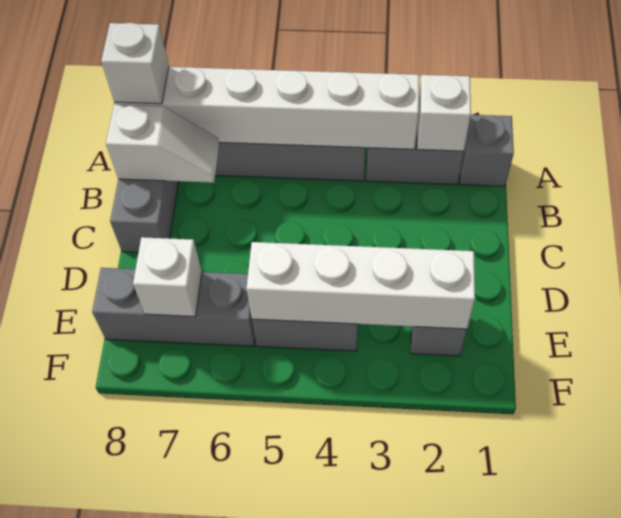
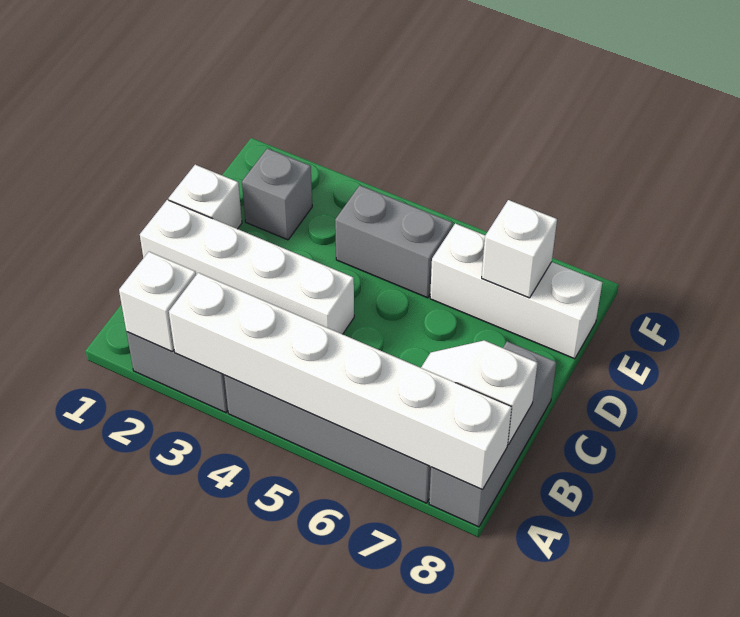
grey 1x1 brick [460,115,514,186] -> none
white 1x1 brick [101,23,169,104] -> white 1x1 brick moved to [169,165,242,229]
white 1x4 brick [247,242,475,329] -> white 1x4 brick moved to [140,200,354,334]
grey 1x3 brick [92,268,255,346] -> white 1x3 brick [430,223,602,359]

